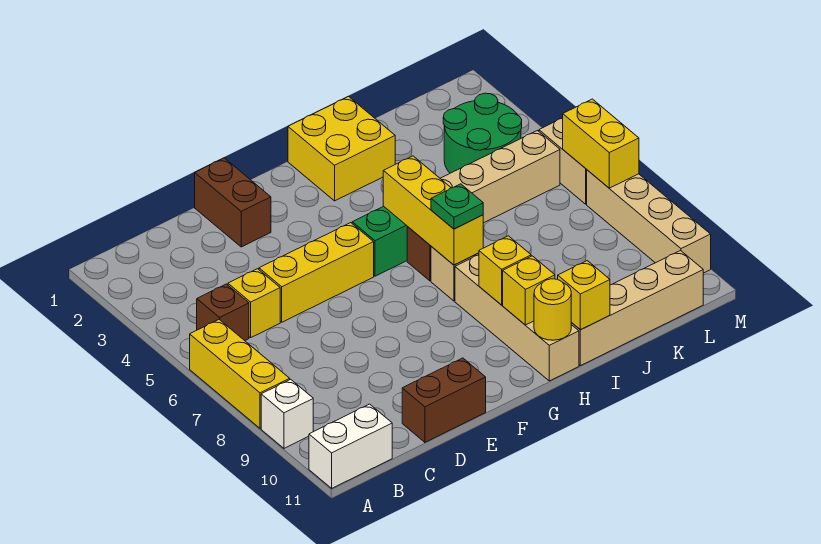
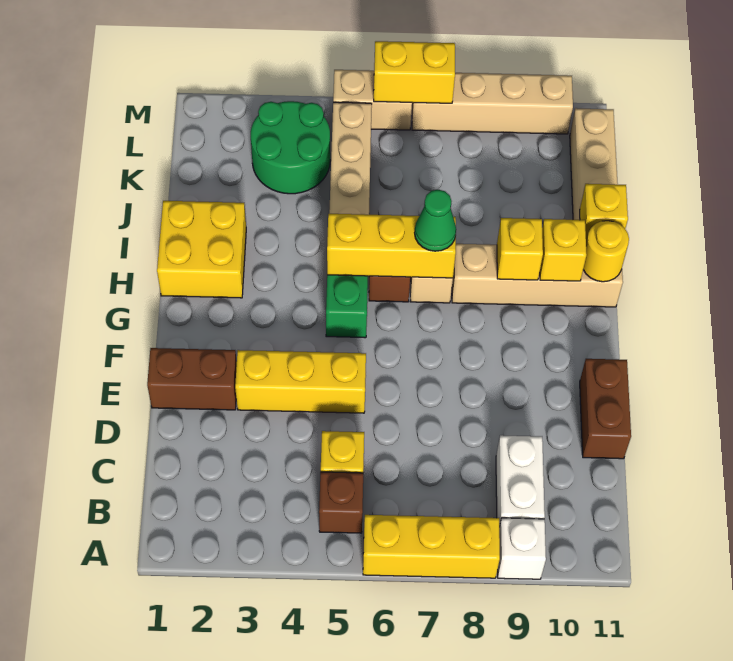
white 1x2 brick [309,404,392,488] -> white 1x2 brick moved to [496,435,545,527]
yellow 1x3 brick [259,223,374,322] -> yellow 1x3 brick turned to [235,350,366,413]
green 1x1 plate [431,184,483,229] -> green 1x1 cone [415,190,456,251]

